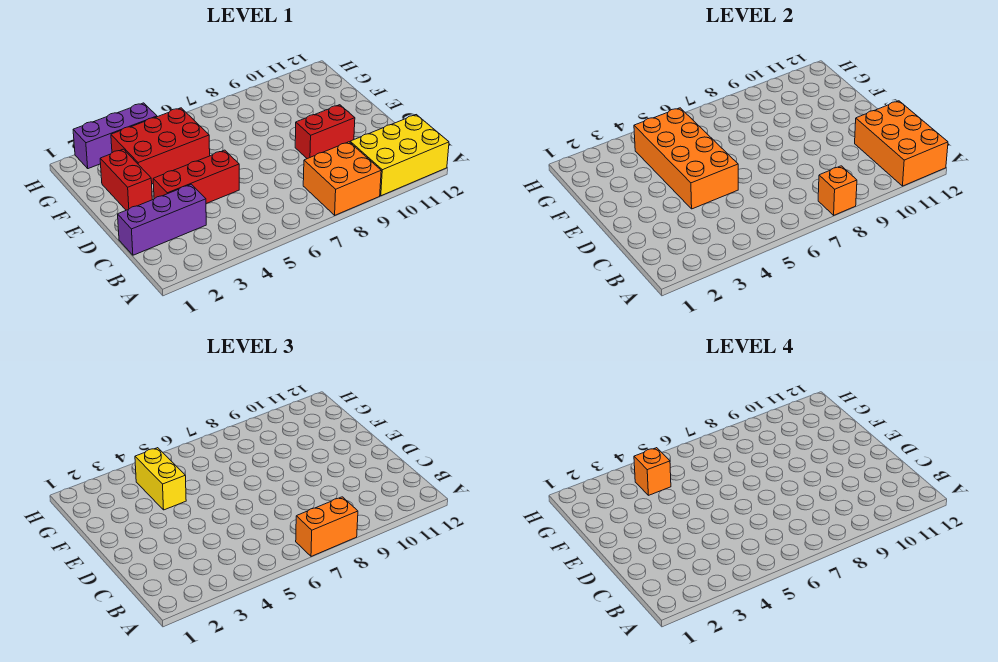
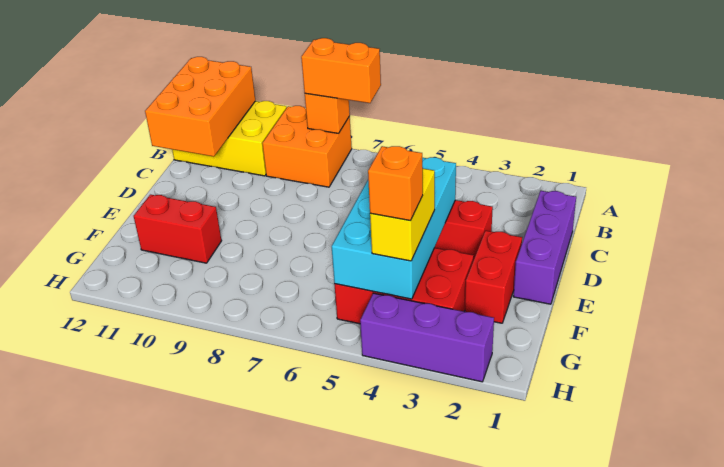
purple 1x3 brick [118,184,206,255] -> purple 1x3 brick turned to [513,191,576,304]
orange 2x4 brick [634,108,738,209] -> cyan 2x4 brick [332,157,456,299]
red 1x2 brick [295,105,355,159] -> red 1x2 brick moved to [134,195,222,263]

